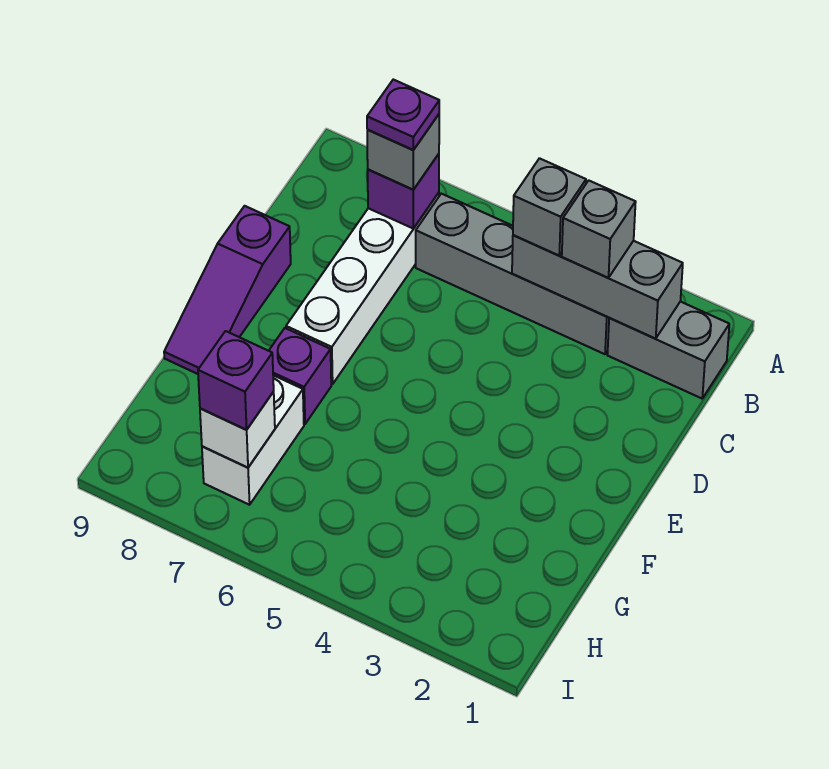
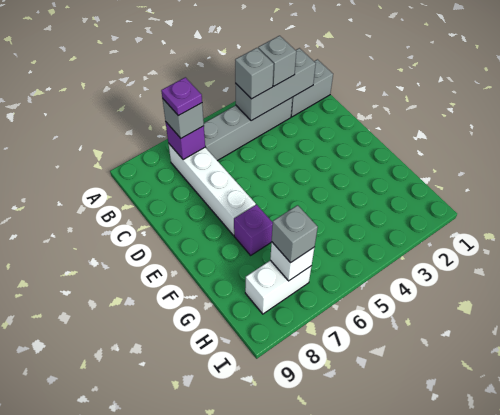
purple 1x3 slope [164,206,291,374] -> none
white 1x2 brick [202,375,304,505] -> white 1x2 brick turned to [245,260,311,314]
purple 1x1 brick [198,331,274,430] -> grey 1x1 brick [272,205,318,263]

